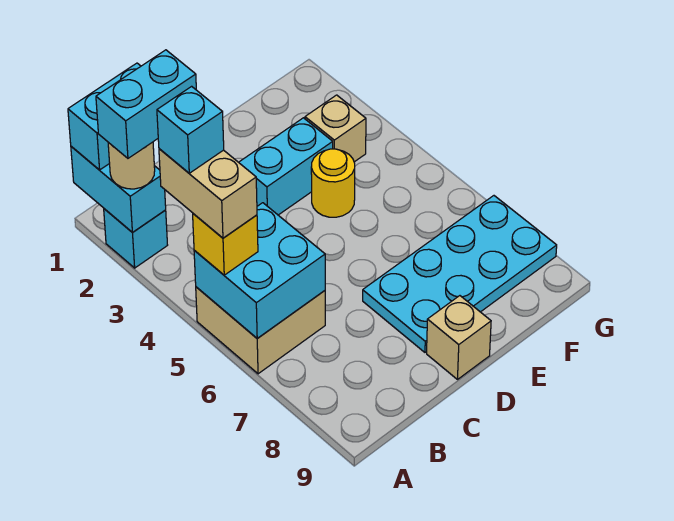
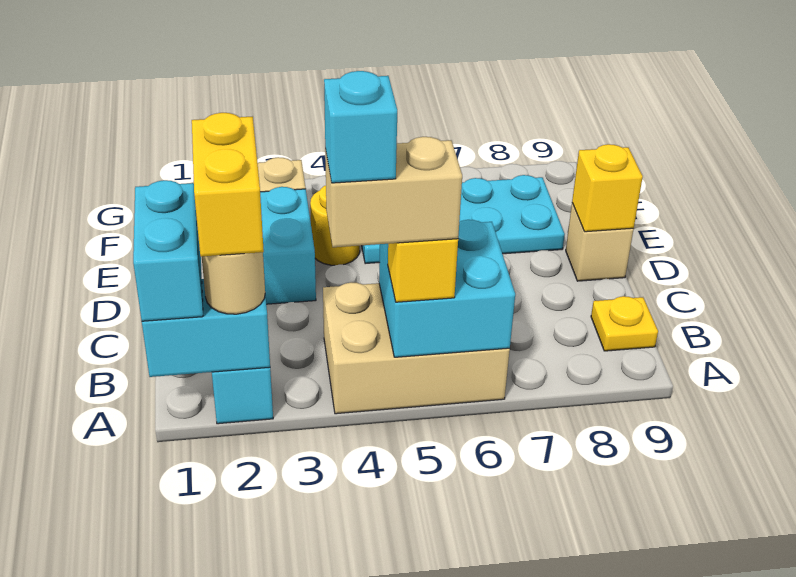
cyan 1x2 brick [96,50,196,158] -> yellow 1x2 brick [192,113,264,257]
tan 2x2 brick [196,287,325,374] -> tan 2x3 brick [323,282,510,414]
none -> yellow 1x1 plate [591,296,658,351]
cyan 2x4 plate [363,196,557,352] -> cyan 2x4 plate turned to [362,175,565,264]
none -> yellow 1x1 brick [572,144,643,232]

